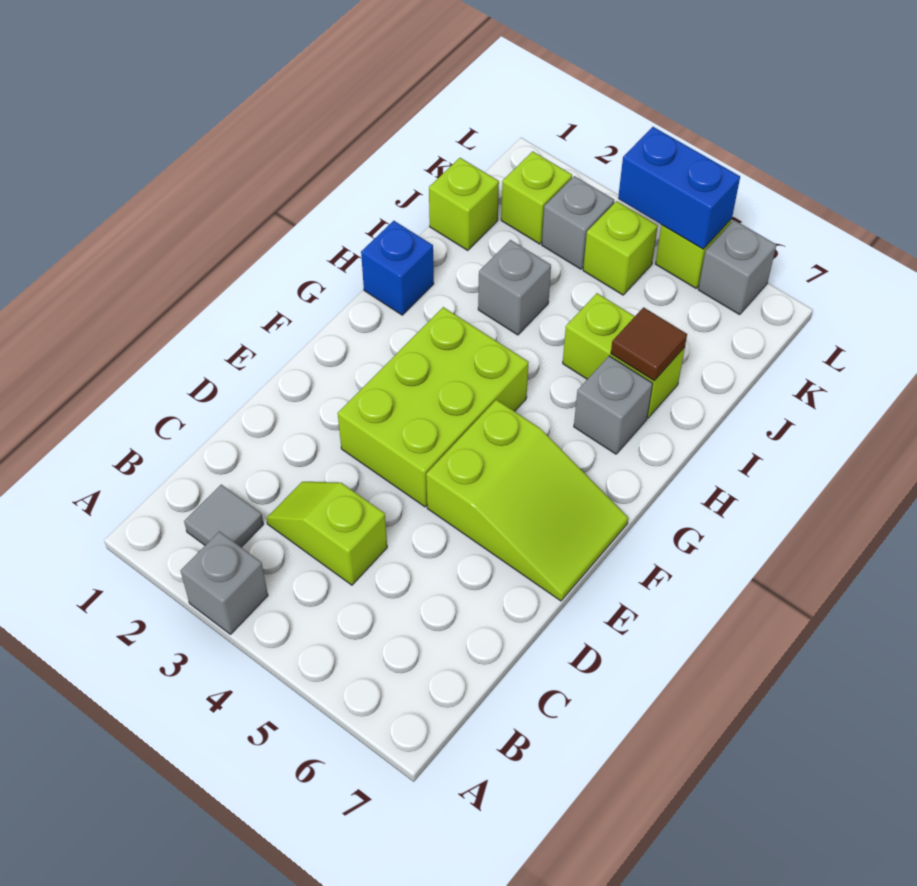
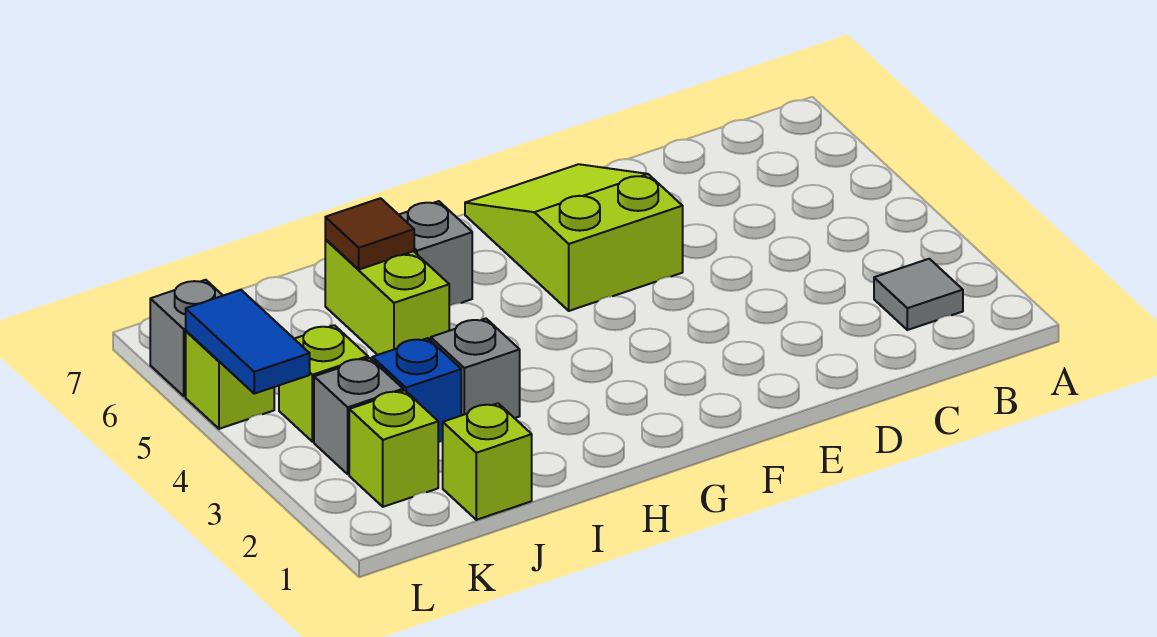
grey 1x1 brick [181,531,268,634] -> none
lime 1x2 slope [266,482,387,585] -> none
lime 2x3 brick [338,307,529,507] -> none
blue 1x1 brick [361,221,434,315] -> blue 1x1 brick moved to [372,338,461,443]
blue 1x2 brick [618,127,740,249] -> blue 1x2 tile [186,290,310,394]

